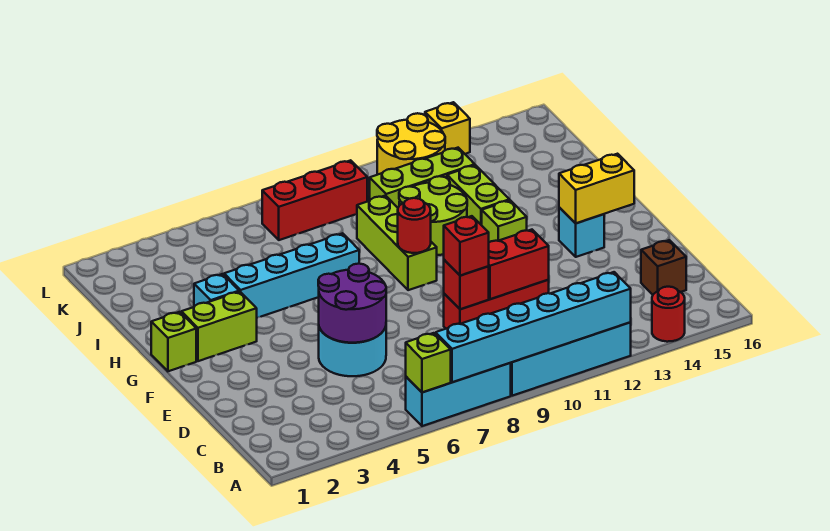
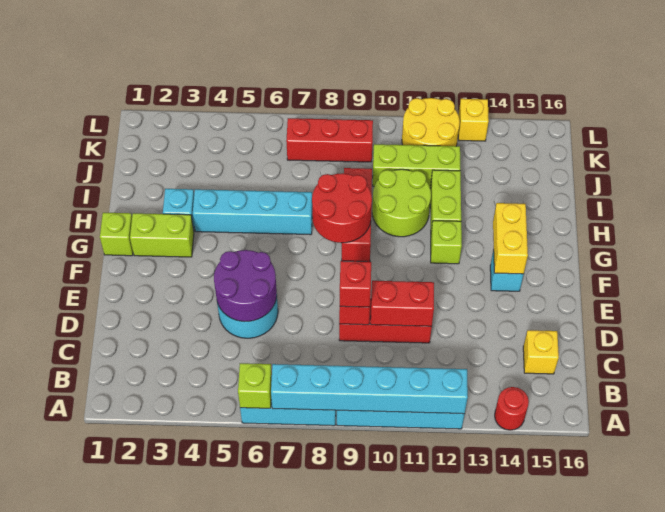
brown 1x1 brick [641,240,686,295] -> yellow 1x1 brick [523,330,559,374]
yellow 1x2 brick [559,154,634,223] -> yellow 1x2 brick turned to [493,203,528,274]
lime 1x3 brick [357,196,437,290] -> red 1x3 brick [342,168,372,262]
red 1x1 round brick [398,198,431,253] -> red 2x2 round brick [312,173,372,243]

